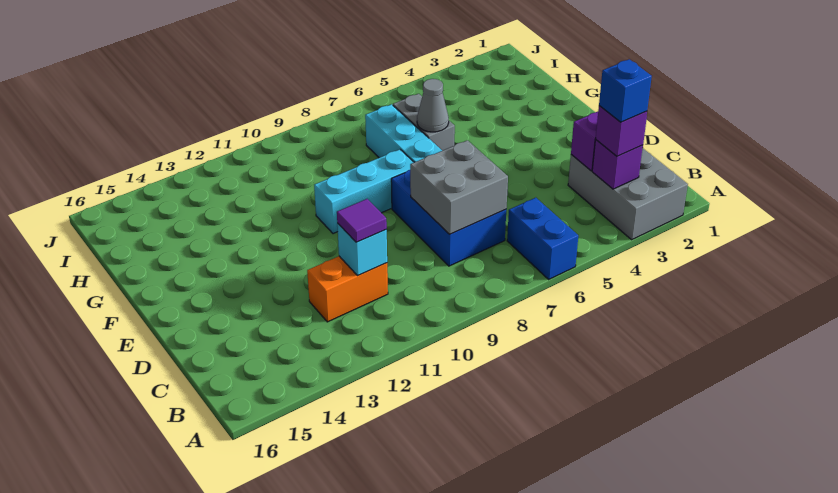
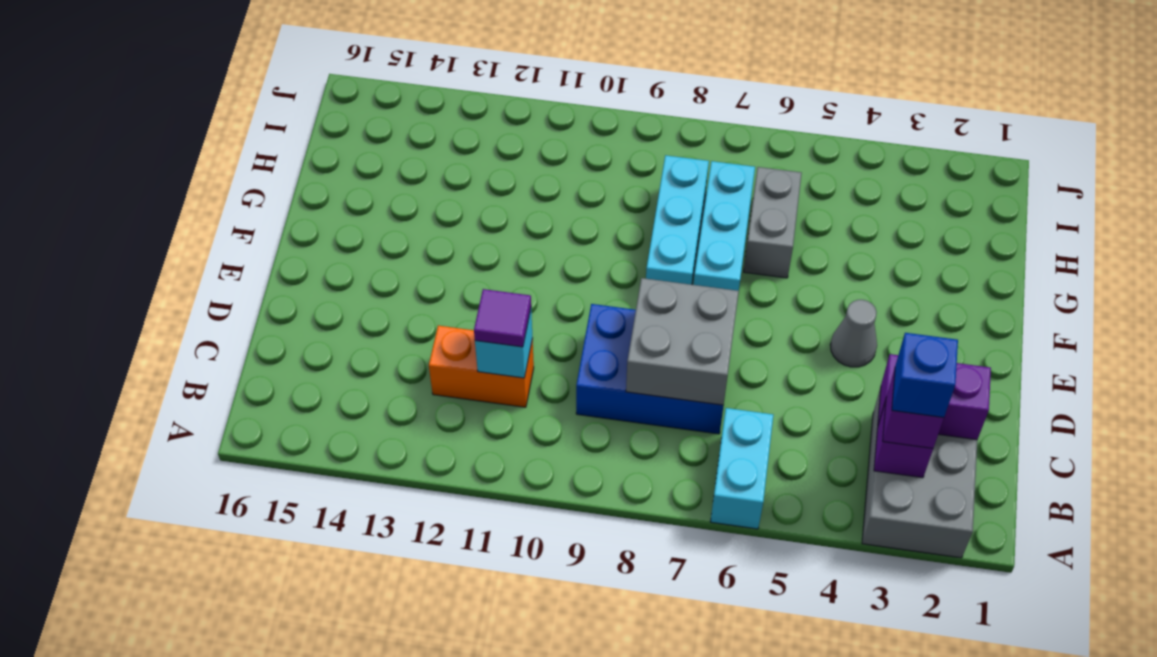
blue 1x2 brick [507,198,578,279] -> cyan 1x2 brick [710,408,773,529]
blue 2x3 brick [391,170,506,266] -> blue 2x3 brick turned to [576,304,723,434]
cyan 1x3 brick [314,149,414,234] -> cyan 1x3 brick turned to [646,155,709,285]
grey 1x1 cone [417,79,449,132] -> grey 1x1 cone moved to [830,300,877,367]

